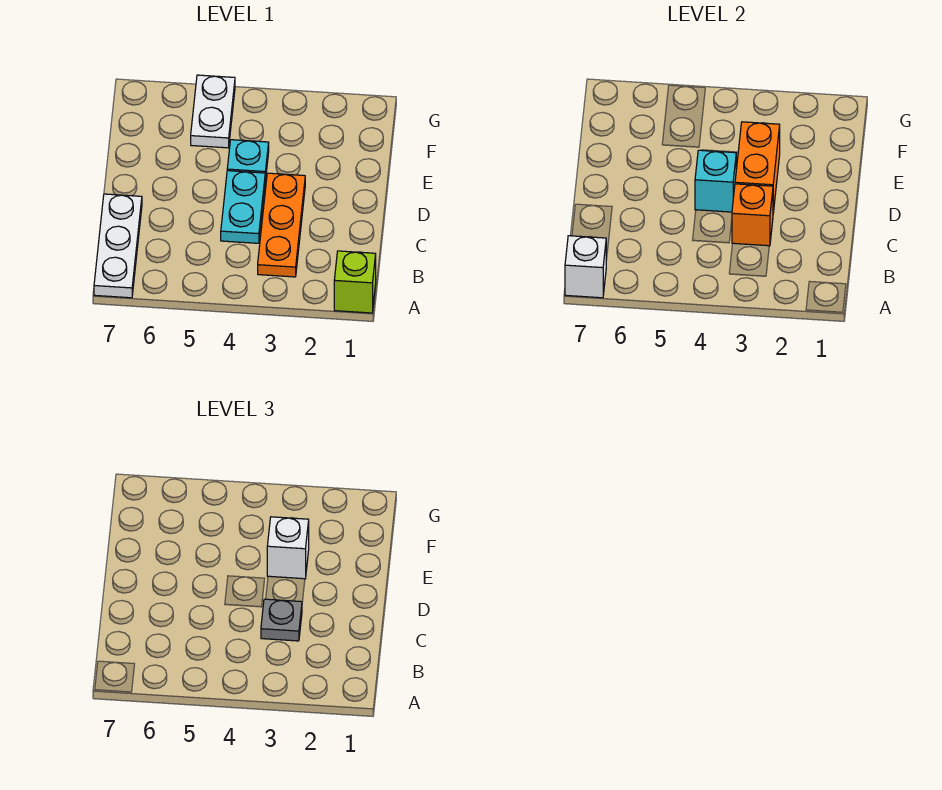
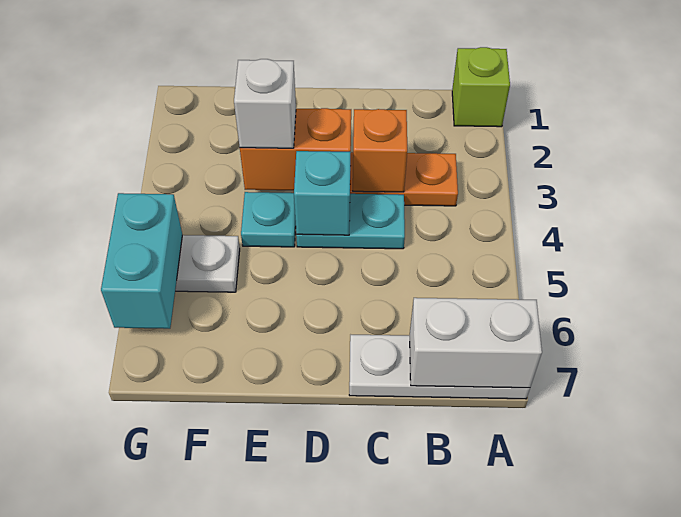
white 1x1 brick [565,236,606,298] -> white 1x2 brick [410,298,542,388]
grey 1x1 plate [261,599,302,641] -> none
none -> cyan 1x2 brick [101,193,182,329]

